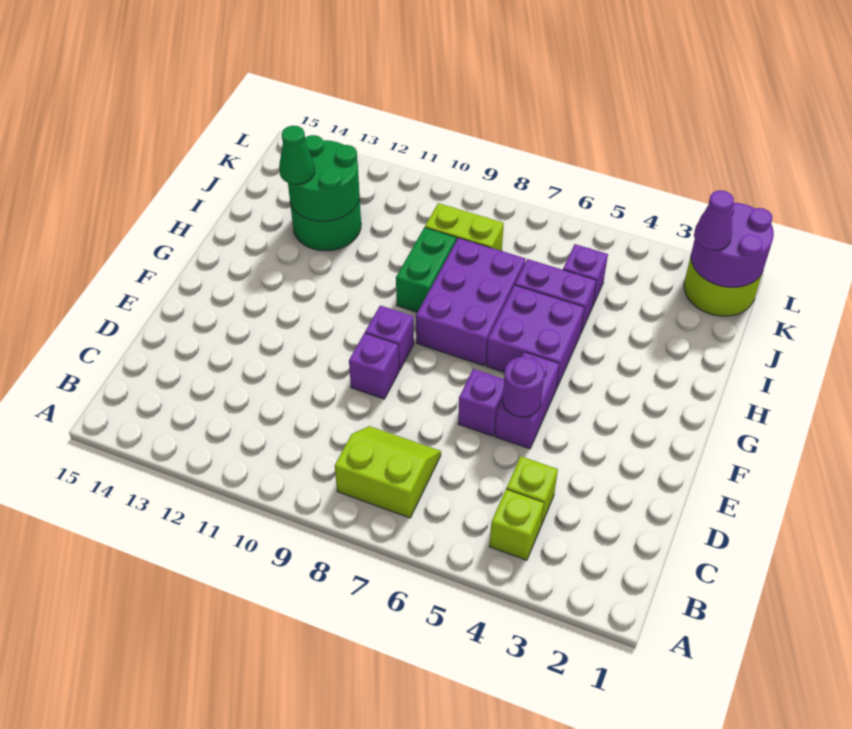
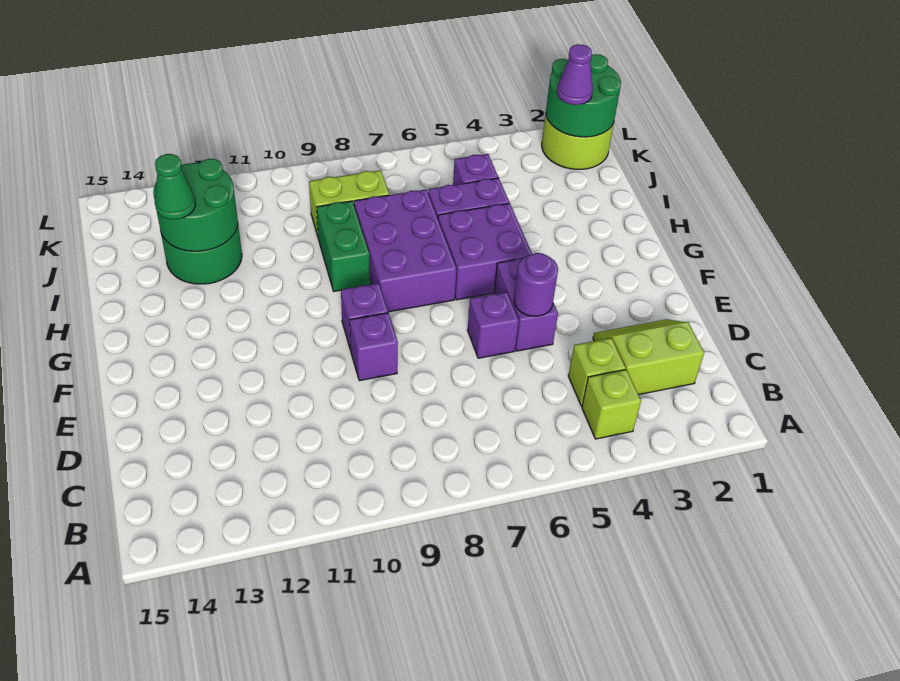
lime 2x2 slope [335,426,441,518] -> lime 2x2 slope moved to [593,319,704,395]
purple 2x2 round brick [691,203,774,287] -> green 2x2 round brick [546,54,621,137]

